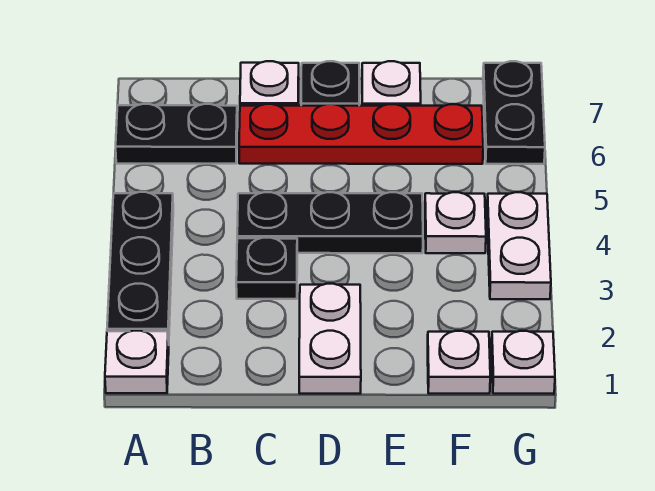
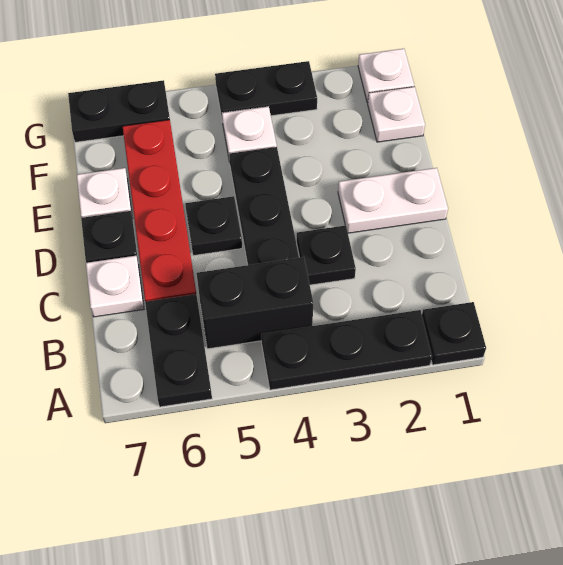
white 1x1 plate [105,331,169,393] -> black 1x1 plate [422,302,486,365]
none -> black 1x2 brick [197,257,313,349]
none -> black 1x1 plate [185,196,242,256]
white 1x2 plate [487,192,551,299] -> black 1x2 plate [215,61,317,122]

